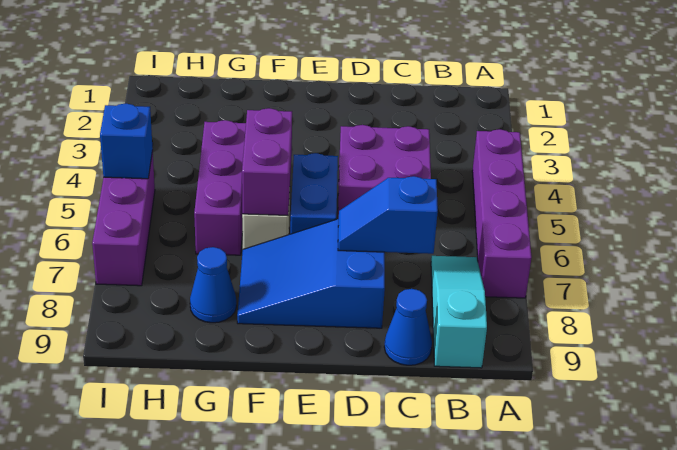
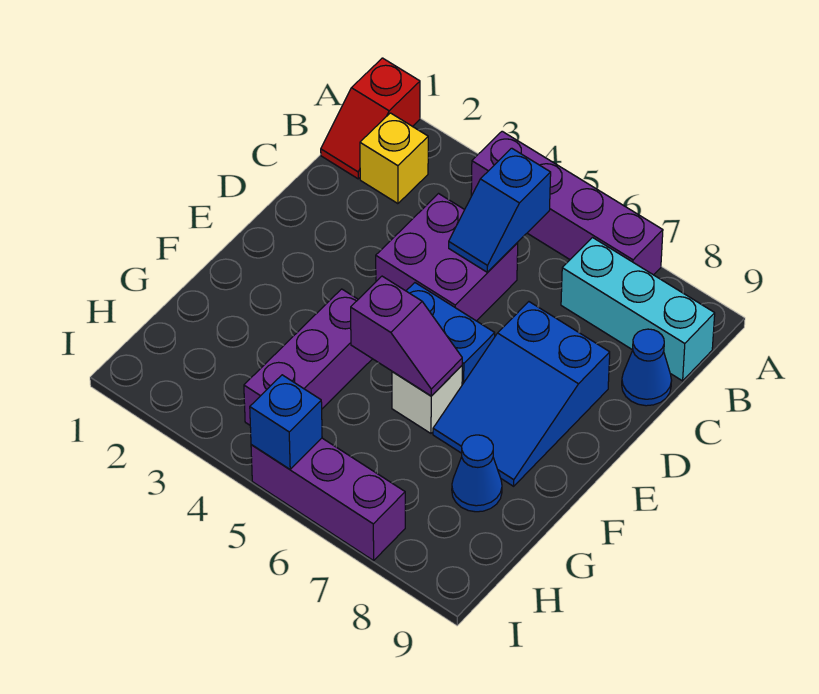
none -> red 1x2 slope [321,58,420,179]
none -> yellow 1x1 brick [360,113,428,204]
cyan 1x3 slope [431,256,487,368] -> cyan 1x3 brick [561,238,715,381]
blue 1x2 slope [338,176,438,254] -> blue 1x2 slope moved to [449,148,551,272]
purple 1x2 brick [242,108,292,215] -> purple 1x2 slope [351,276,462,396]
purple 1x3 brick [194,120,246,255] -> purple 1x3 brick turned to [244,289,372,425]

